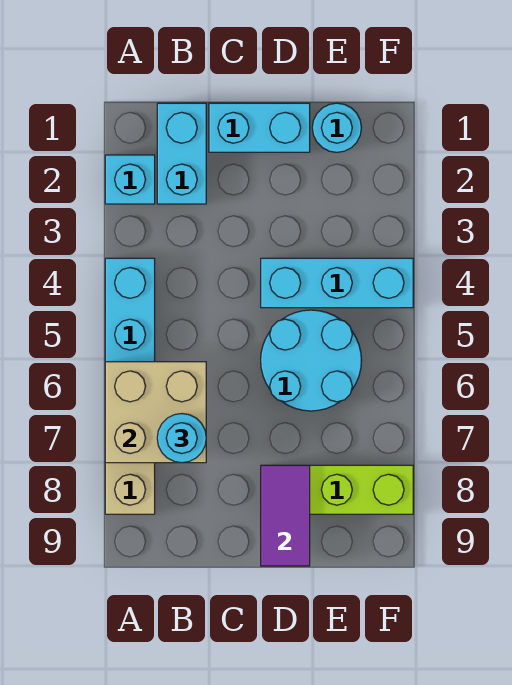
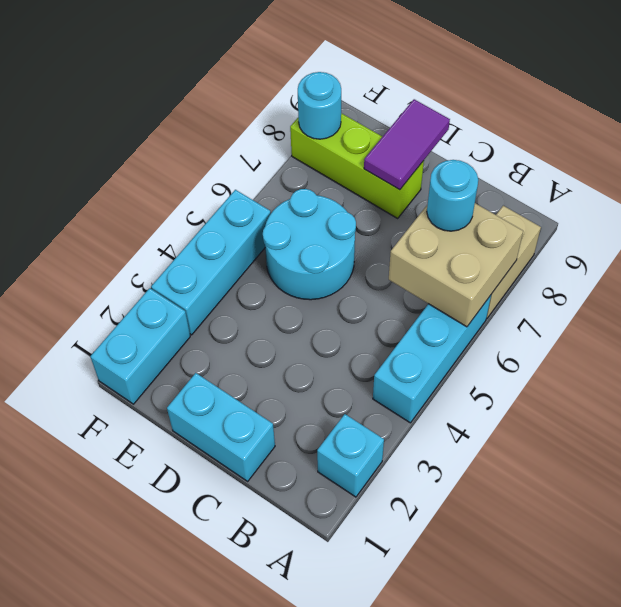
cyan 1x2 brick [157,103,206,204] -> cyan 1x2 brick moved to [90,288,190,404]
cyan 1x3 brick [261,258,413,308] -> cyan 1x3 brick turned to [151,190,271,335]
cyan 1x1 round brick [312,103,361,152] -> cyan 1x1 round brick moved to [298,72,341,139]

